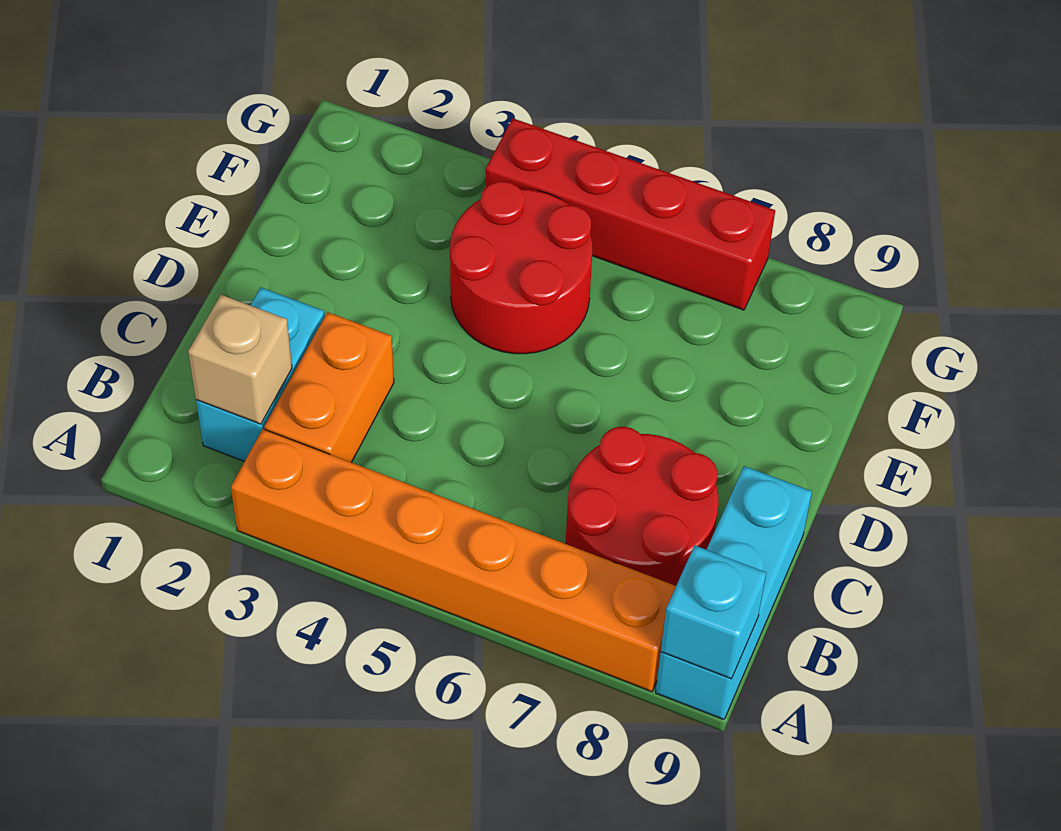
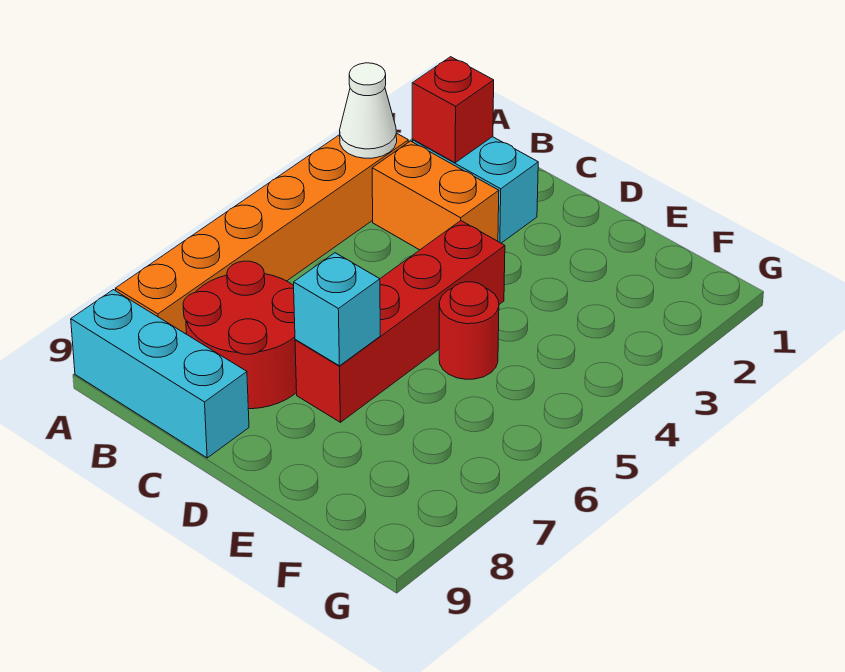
none -> white 1x1 cone [340,63,397,158]
cyan 1x1 brick [661,546,766,679] -> cyan 1x1 brick moved to [294,253,380,366]
tan 1x1 brick [188,295,292,424] -> red 1x1 brick [412,57,494,163]
red 2x2 round brick [450,181,592,354] -> red 1x1 round brick [439,282,499,379]
red 1x4 brick [486,118,775,310] -> red 1x4 brick moved to [295,221,505,422]

